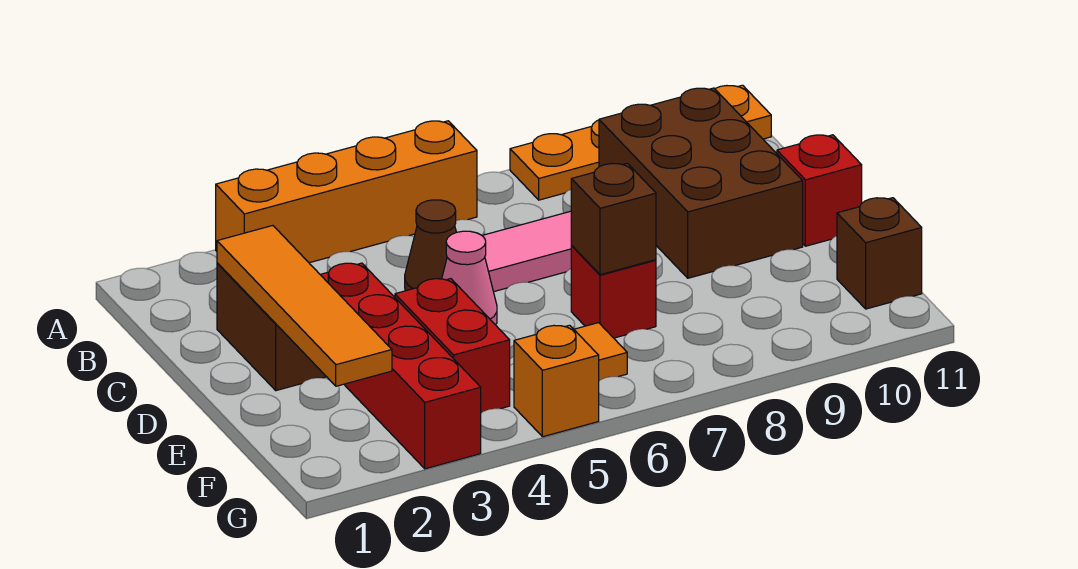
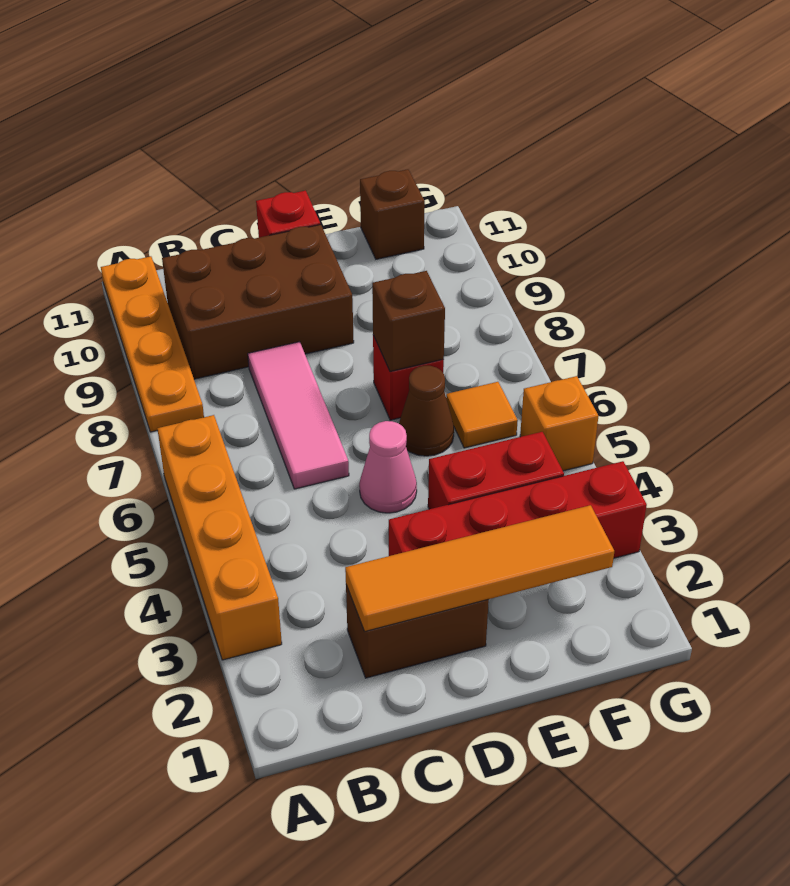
brown 1x1 cone [405,200,456,291] -> brown 1x1 cone moved to [399,366,454,456]

